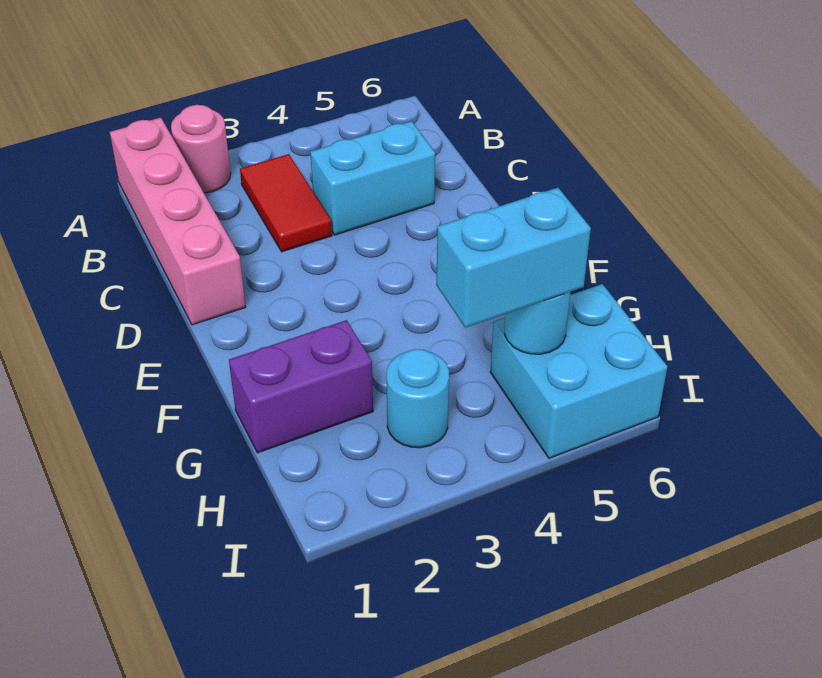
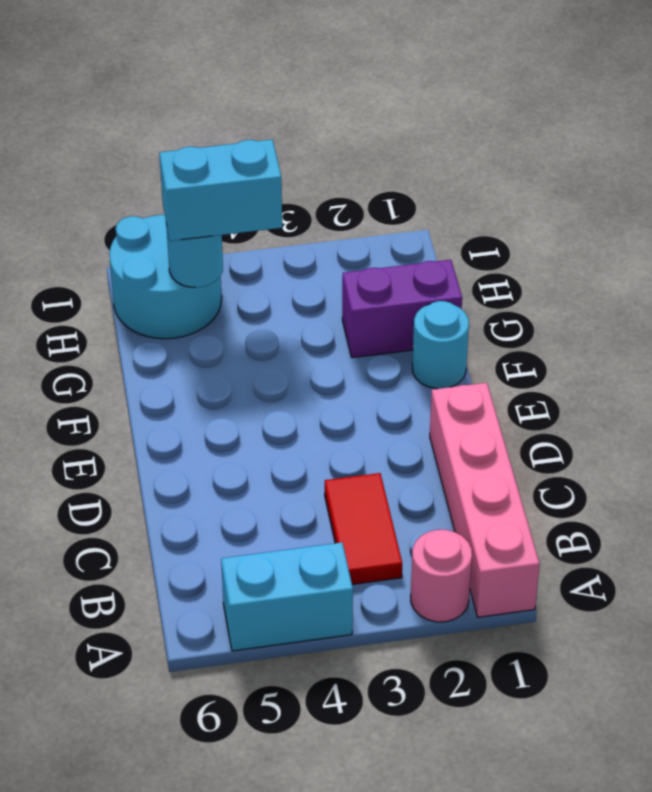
cyan 1x2 brick [310,121,435,235] -> cyan 1x2 brick moved to [221,542,353,651]
cyan 1x1 round brick [386,349,449,448] -> cyan 1x1 round brick moved to [412,301,469,389]
cyan 2x2 brick [490,284,668,458] -> cyan 2x2 round brick [109,215,222,339]

